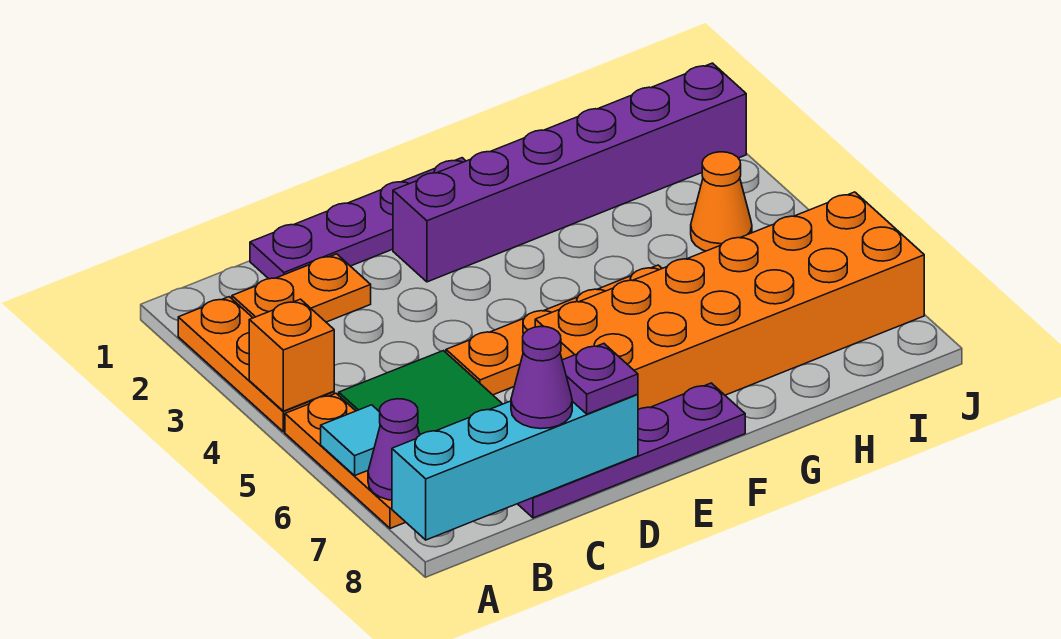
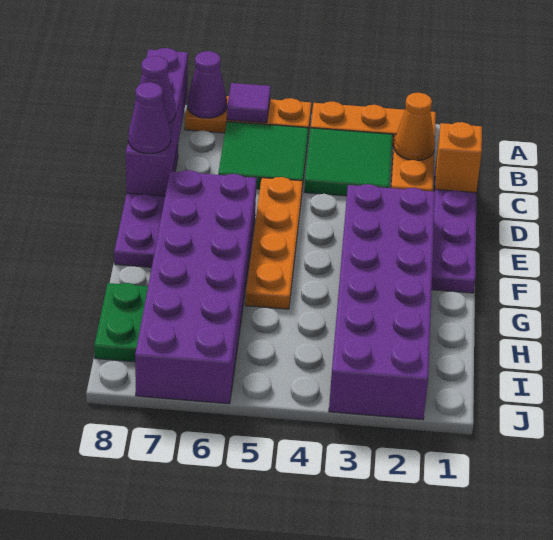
orange 1x1 brick [249,299,334,411] -> orange 1x1 brick moved to [435,122,482,193]
cyan 1x1 tile [321,405,380,475] -> purple 1x1 tile [227,83,271,123]
cyan 1x4 brick [392,394,638,540] -> purple 1x4 brick [126,48,188,196]
none -> green 2x2 tile [304,128,393,196]
purple 1x1 plate [562,344,638,414] -> purple 1x1 cone [128,82,171,154]
purple 1x6 brick [393,63,746,282] -> purple 2x6 brick [329,184,435,420]
orange 2x6 brick [535,192,924,409] -> purple 2x6 brick [135,170,257,404]
none -> green 1x2 plate [94,283,148,362]
orange 1x1 cone [691,152,752,251] -> orange 1x1 cone moved to [394,93,435,160]

